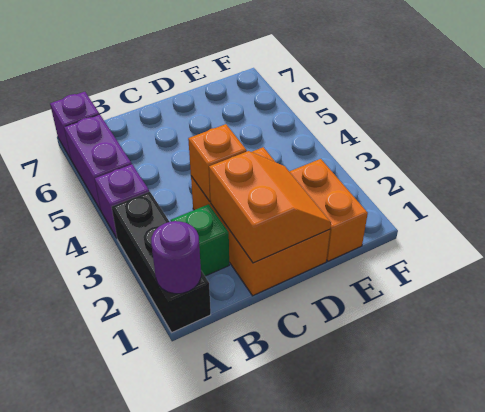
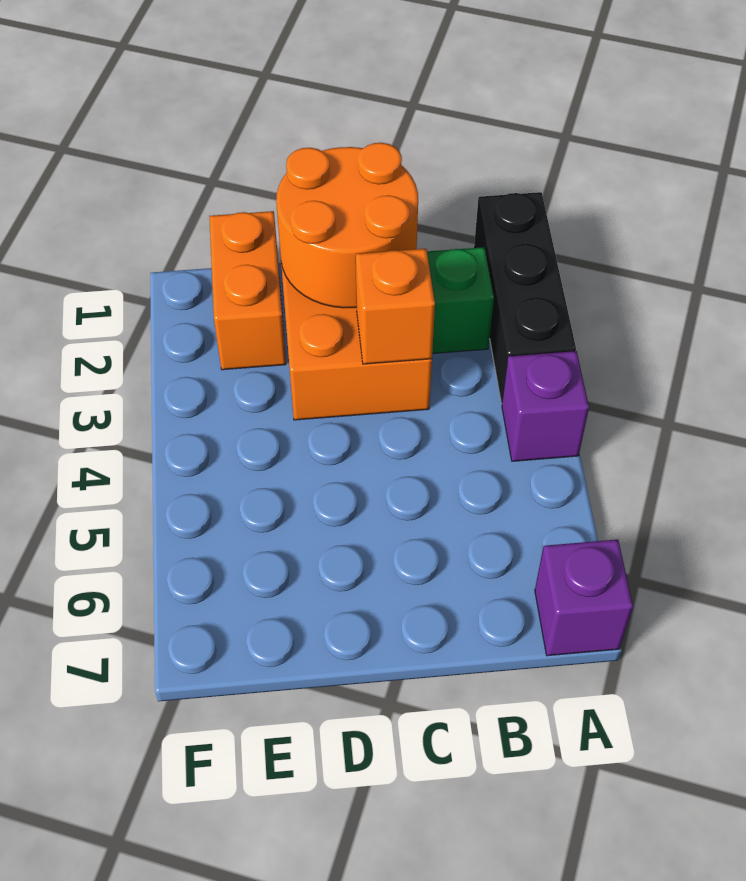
purple 1x1 round brick [151,221,201,294] -> none
purple 1x2 brick [64,114,132,210] -> none
orange 2x2 slope [209,151,331,263] -> orange 2x2 round brick [276,143,418,308]

